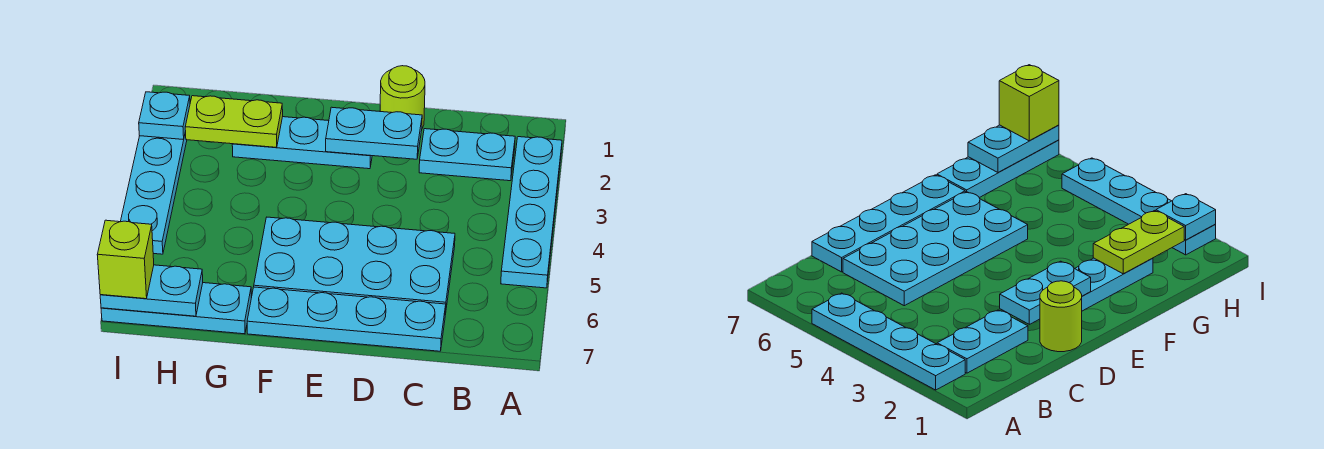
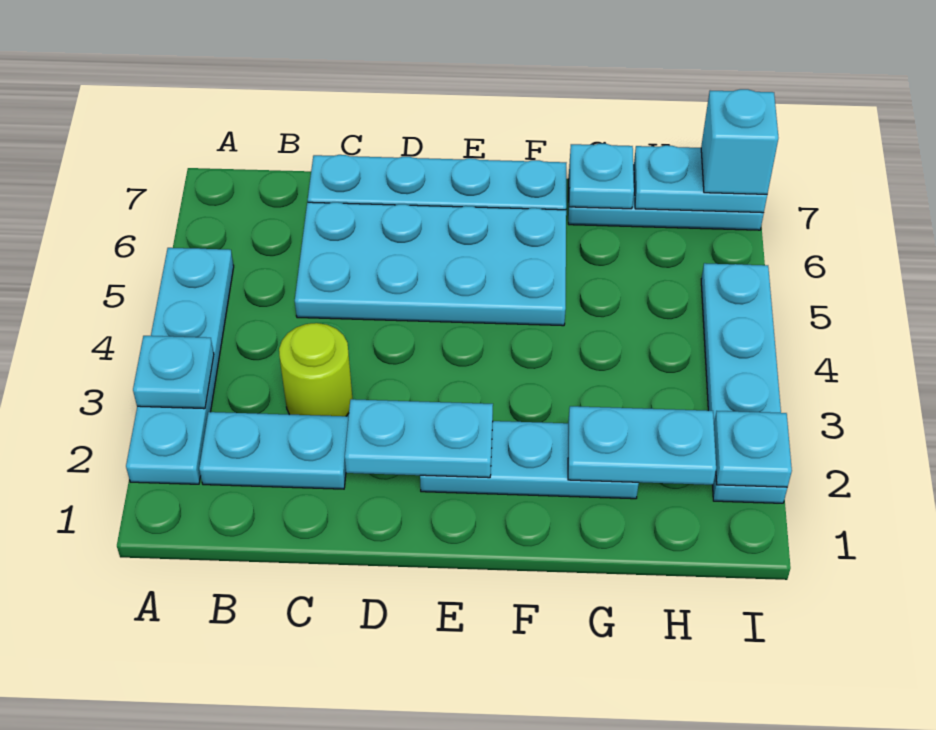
none -> cyan 1x1 plate [133,336,214,409]
lime 1x1 round brick [380,66,425,128] -> lime 1x1 round brick moved to [279,323,352,416]
lime 1x2 plate [185,96,283,147] -> cyan 1x2 plate [568,406,716,485]
none -> cyan 1x1 plate [569,144,634,209]
lime 1x1 brick [97,220,154,299] -> cyan 1x1 brick [701,89,778,194]

